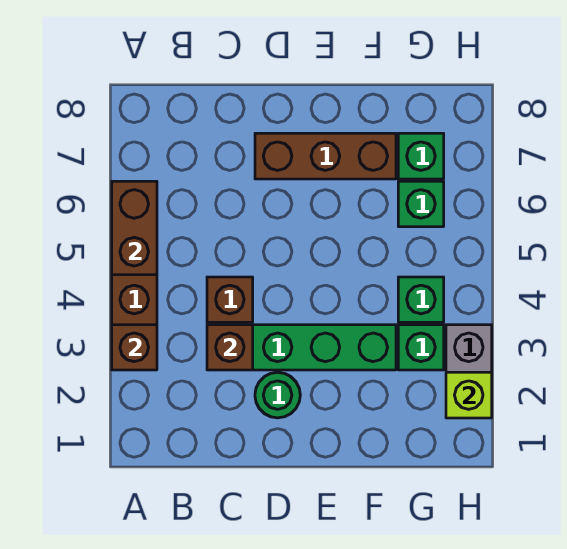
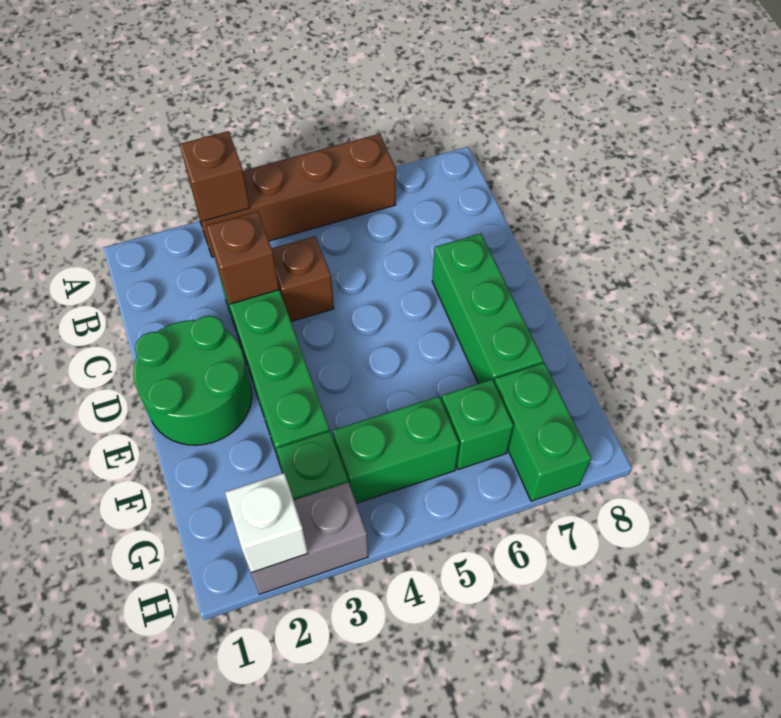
brown 1x2 brick [112,181,157,275] -> none
green 1x1 round brick [255,372,300,418] -> green 2x2 round brick [133,316,252,445]
brown 1x3 brick [255,133,396,179] -> green 1x3 brick [432,233,543,384]
green 1x1 brick [398,277,444,322] -> green 1x2 brick [333,396,459,503]
green 1x1 brick [398,133,444,179] -> green 1x2 brick [494,363,591,501]
lime 1x1 brick [446,372,492,418] -> white 1x1 brick [225,473,308,573]

